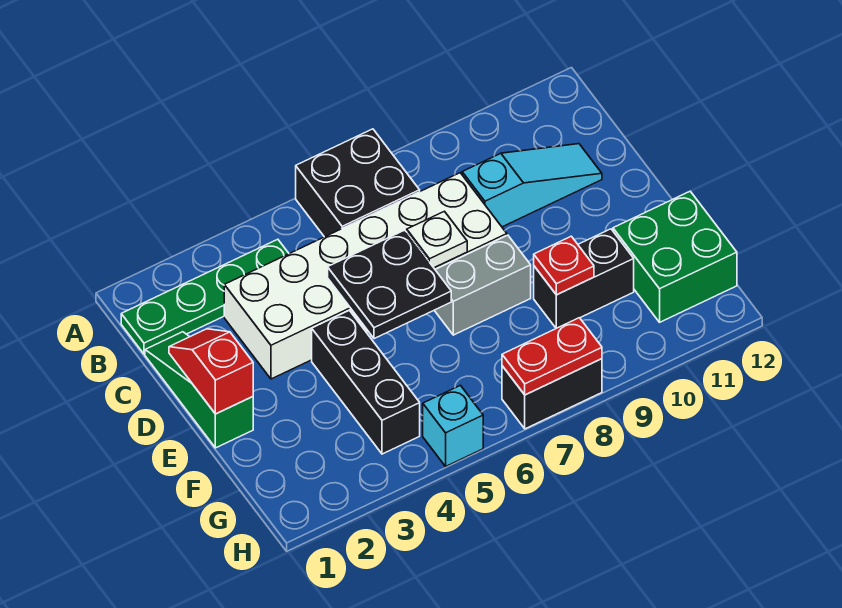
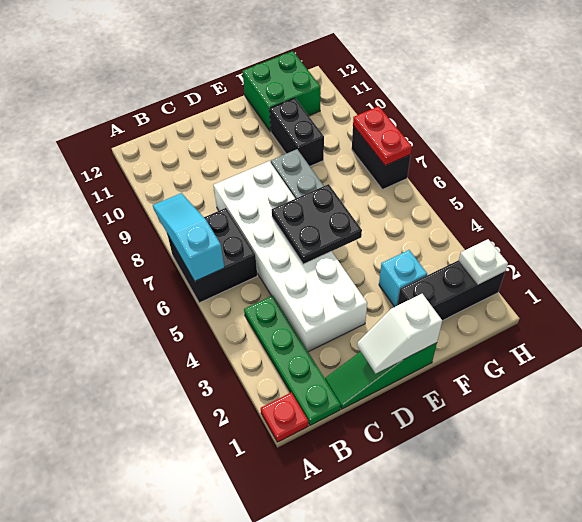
cyan 1x3 slope [462,144,602,227] -> cyan 1x3 slope moved to [153,193,224,281]
red 1x2 slope [169,329,253,414] -> white 1x2 slope [357,294,442,373]
white 1x1 plate [407,211,467,268] -> white 1x1 plate moved to [459,239,508,284]
black 1x3 brick [312,310,420,454] -> black 1x3 brick moved to [398,260,505,321]
red 1x1 plate [534,236,594,295] -> red 1x1 plate moved to [261,393,308,442]
cyan 1x1 brick [423,385,483,466] -> cyan 1x1 brick moved to [379,250,427,307]

